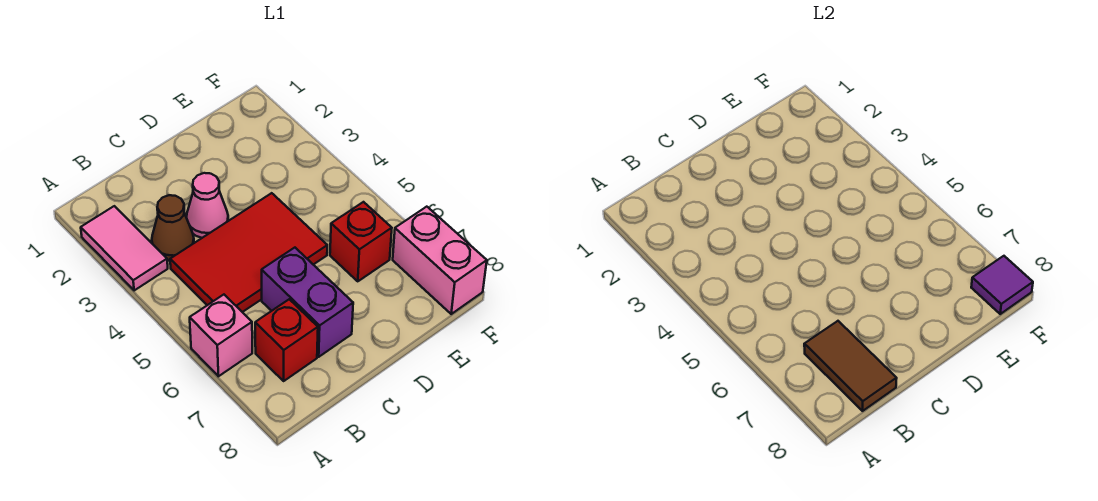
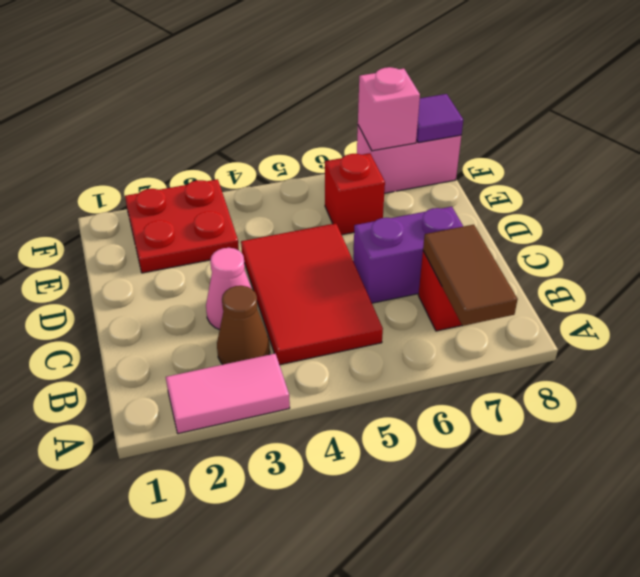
pink 1x1 brick [190,295,252,376] -> pink 1x1 brick moved to [358,67,420,151]
brown 1x2 tile [804,321,897,411] -> brown 1x2 tile turned to [423,225,518,326]
none -> red 2x2 plate [125,179,239,273]

